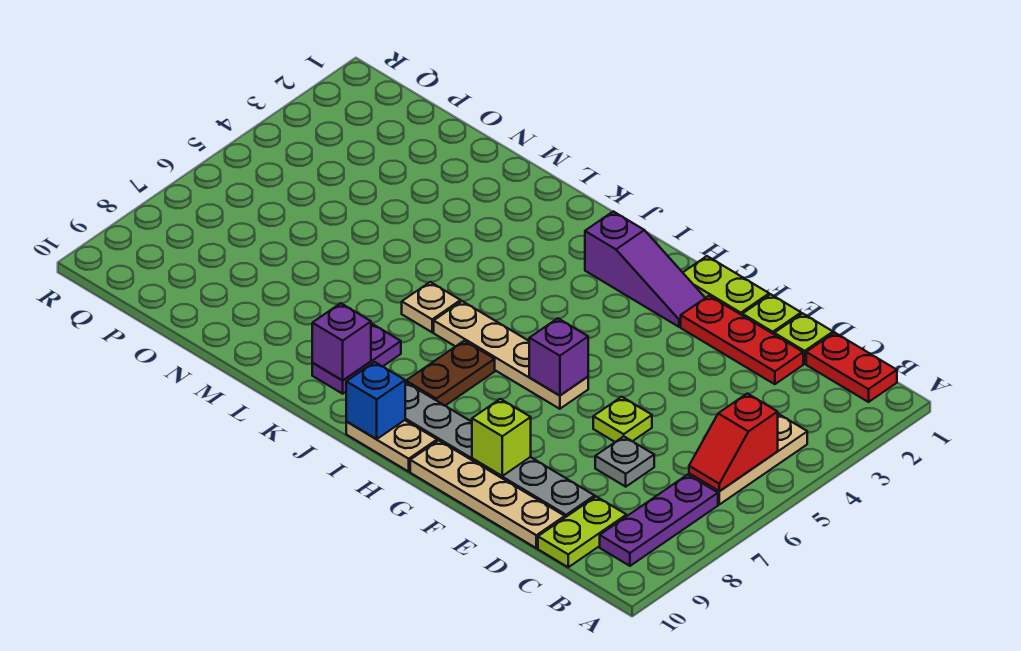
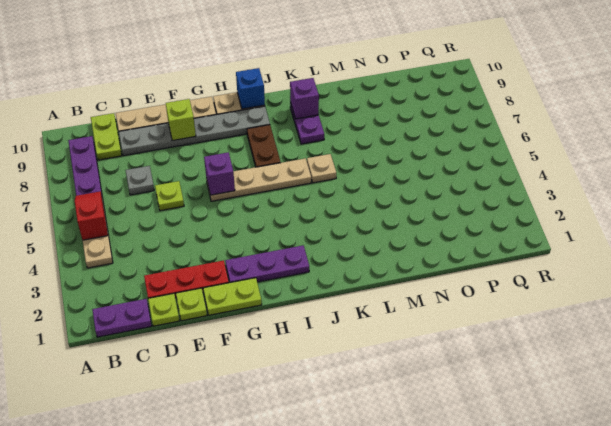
red 1x2 plate [806,333,897,402] -> purple 1x2 plate [92,299,152,337]
purple 1x3 slope [585,211,705,327] -> purple 1x3 plate [225,246,309,283]

